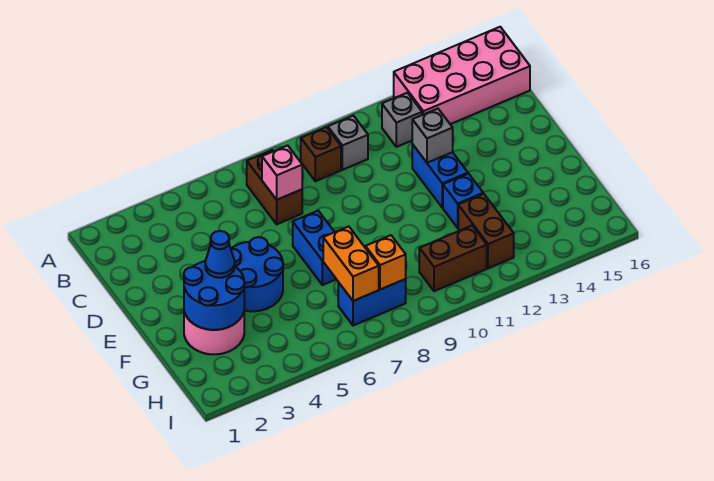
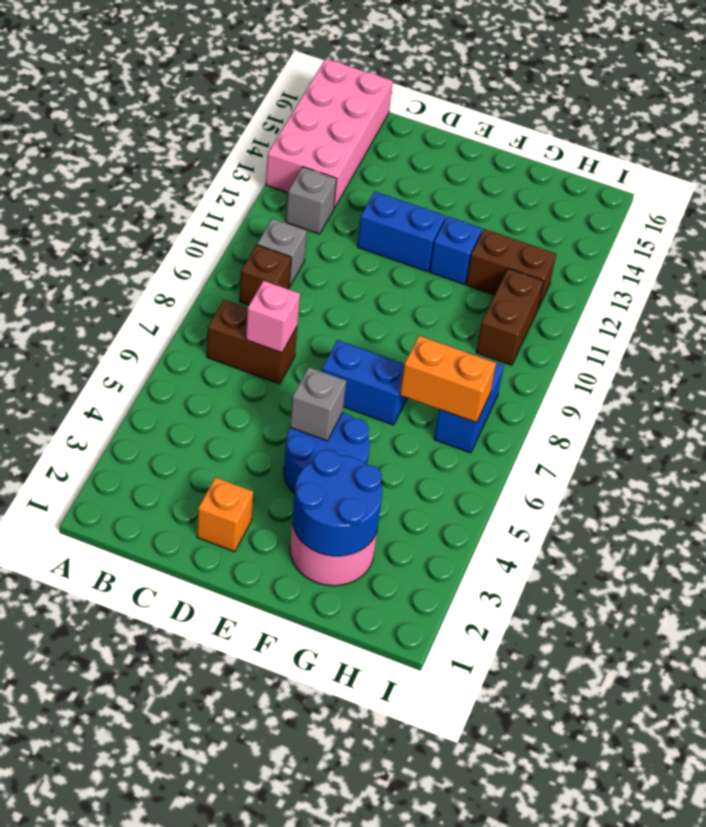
grey 1x1 brick [412,109,453,163] -> grey 1x1 brick moved to [290,367,346,441]
blue 1x1 cone [205,231,235,278] -> none
orange 1x1 brick [365,235,406,290] -> orange 1x1 brick moved to [197,477,253,552]

